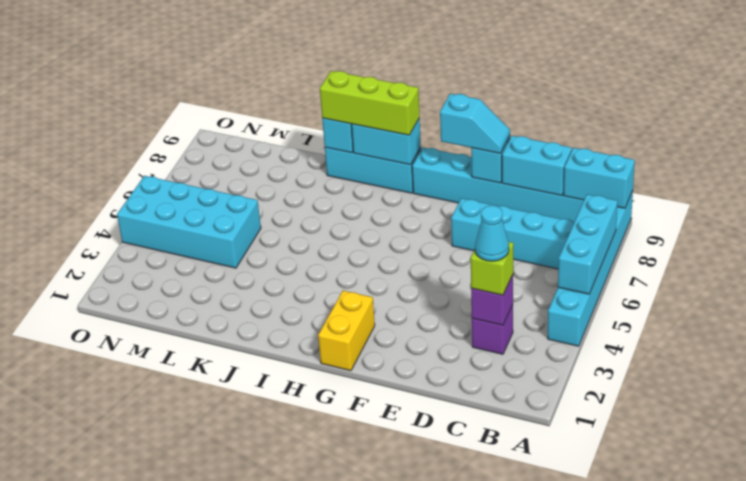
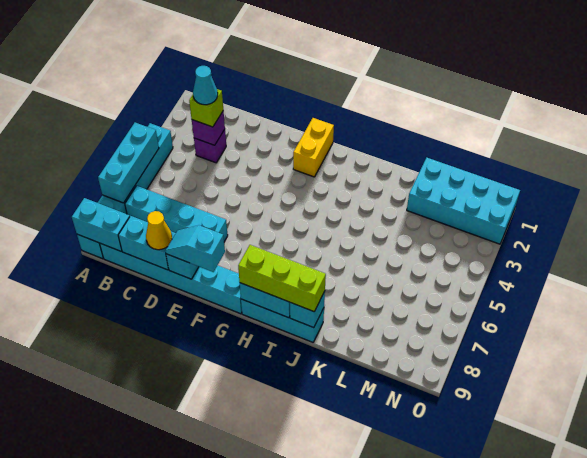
none -> yellow 1x1 cone [146,211,172,250]
cyan 2x4 brick [117,176,261,268] -> cyan 2x4 brick moved to [407,158,520,244]

